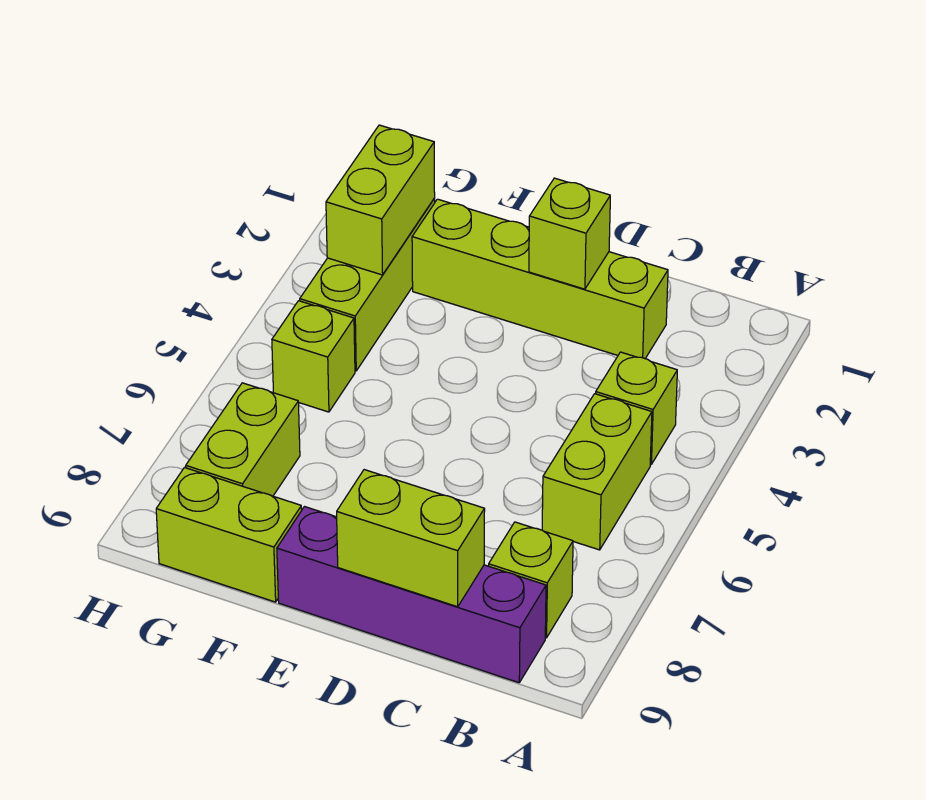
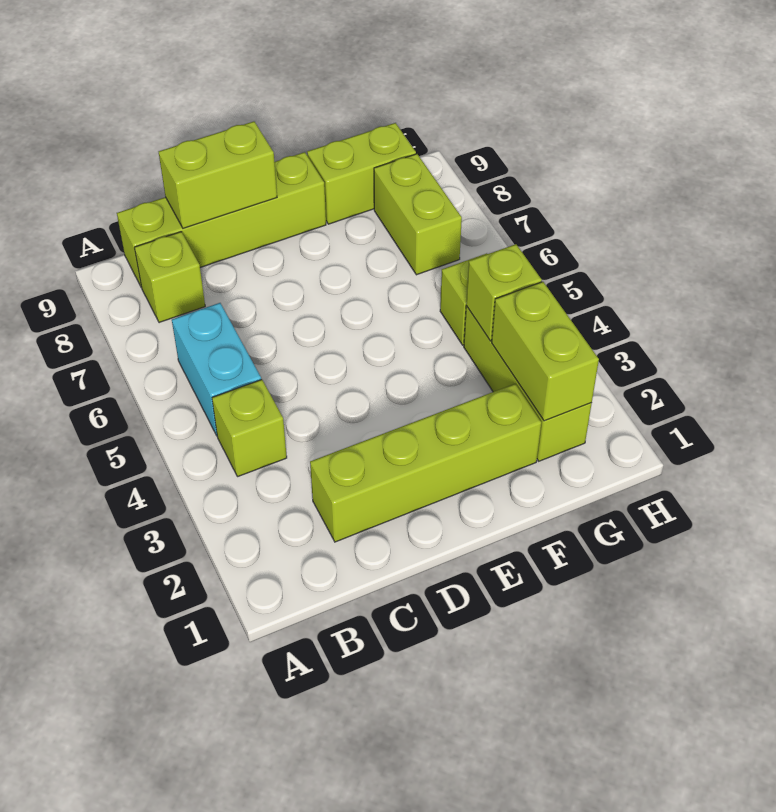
lime 1x2 brick [542,394,652,550] -> cyan 1x2 brick [172,303,261,435]
purple 1x4 brick [277,507,546,683] -> lime 1x4 brick [117,152,326,286]
lime 1x1 brick [529,178,610,289] -> lime 1x1 brick moved to [466,244,542,341]

